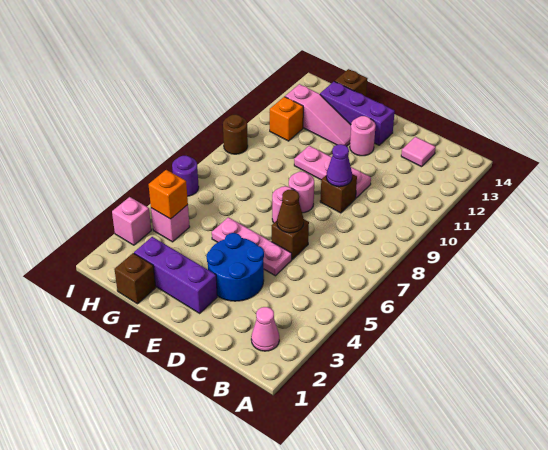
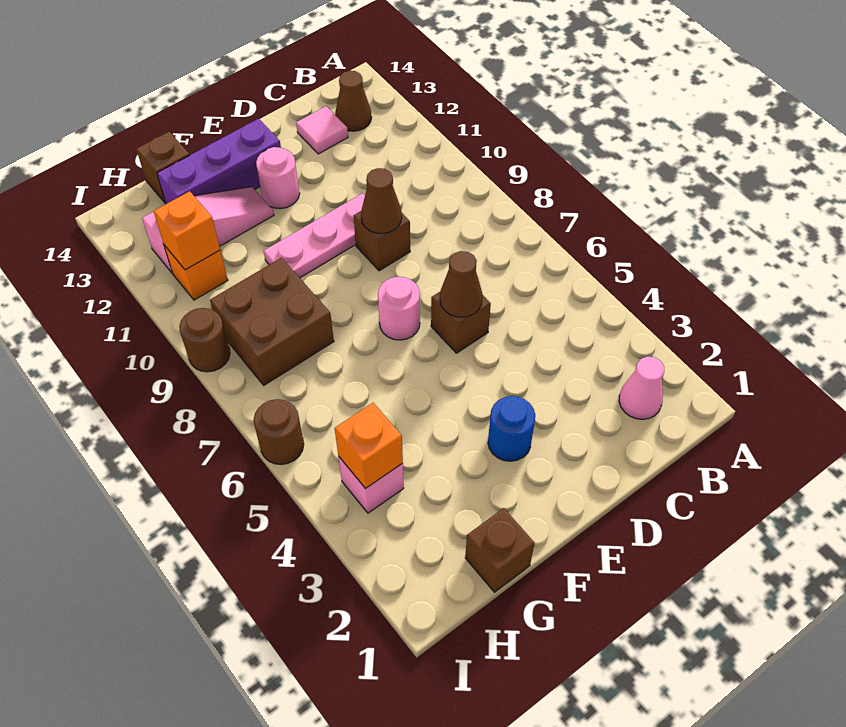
none -> brown 1x1 cone [335,71,372,131]
blue 2x2 round brick [207,233,264,301] -> blue 1x1 round brick [488,396,535,461]
pink 1x3 plate [212,217,292,276] -> none
purple 1x1 cone [326,144,352,187] -> brown 1x1 cone [361,168,402,234]
purple 1x3 brick [134,237,217,313] -> none
pink 1x1 round brick [289,172,314,213] -> none
none -> brown 2x2 brick [210,258,334,385]
none -> orange 1x1 brick [154,191,220,270]
pink 1x1 brick [112,197,151,245] -> none
purple 1x1 round brick [172,156,199,196] -> brown 1x1 round brick [254,399,304,465]

